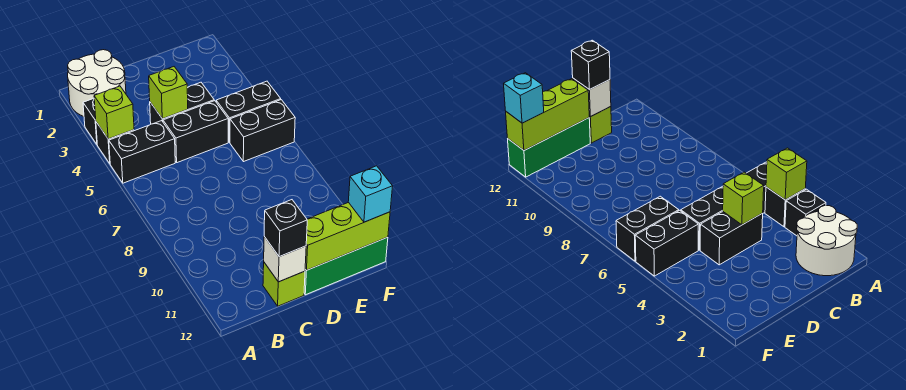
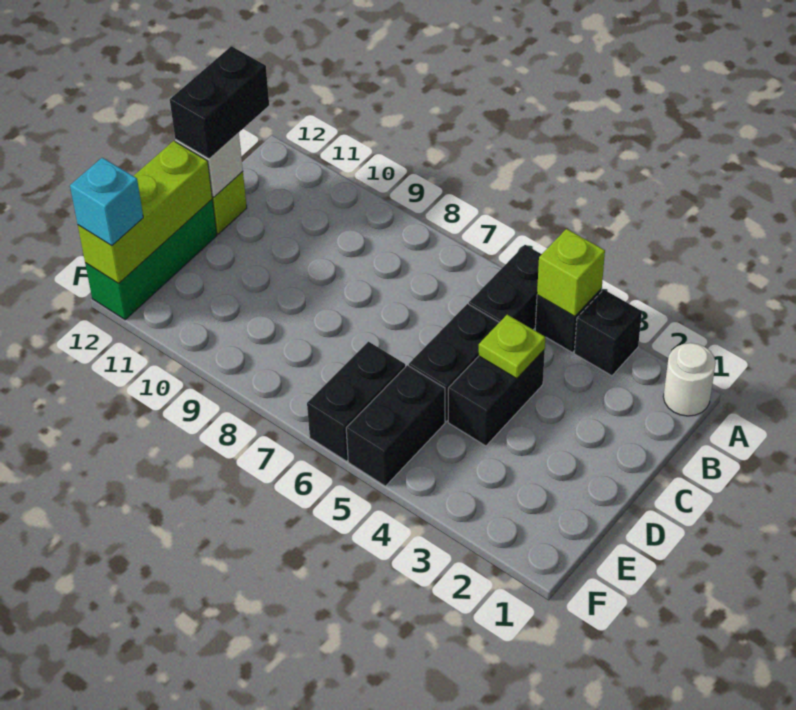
white 2x2 round brick [68,50,126,117] -> white 1x1 round brick [663,343,716,416]
lime 1x1 brick [149,67,188,119] -> lime 1x1 plate [479,315,545,379]
black 1x1 brick [264,200,307,257] -> black 1x2 brick [170,46,269,159]

